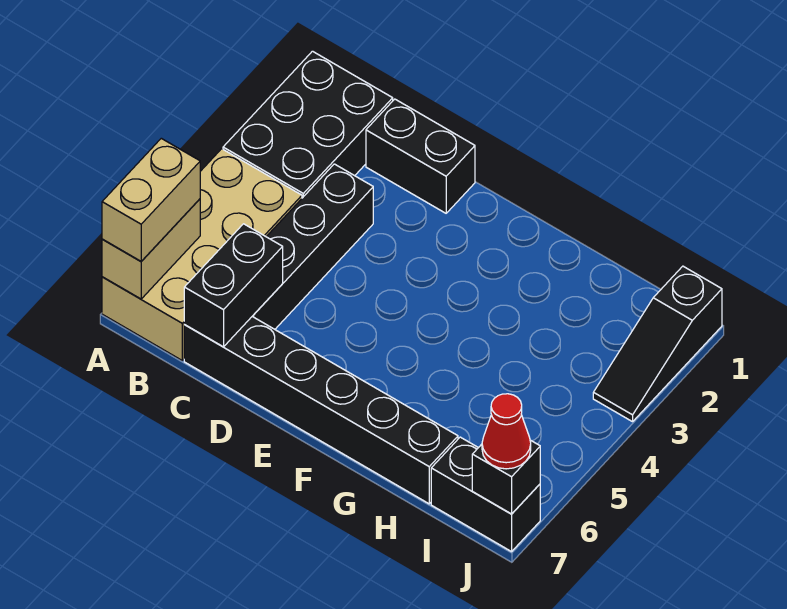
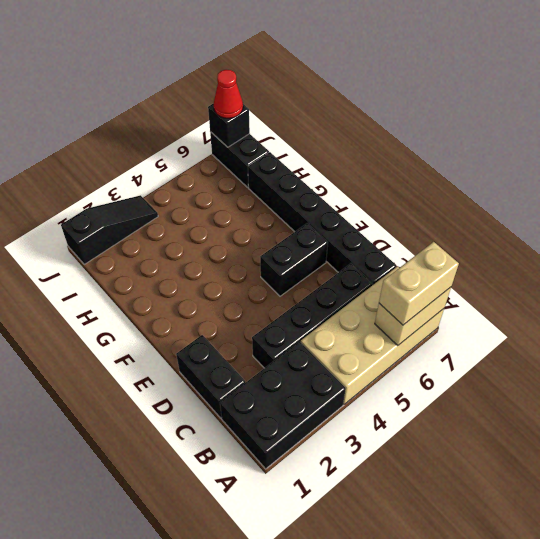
black 1x2 brick [184,224,283,347] -> black 1x2 brick moved to [260,223,328,296]

